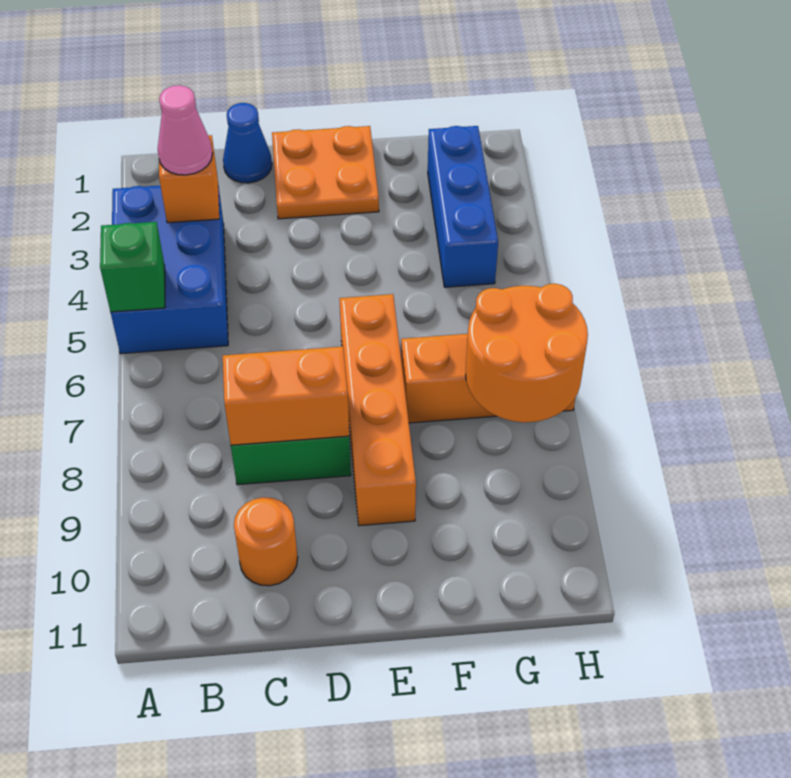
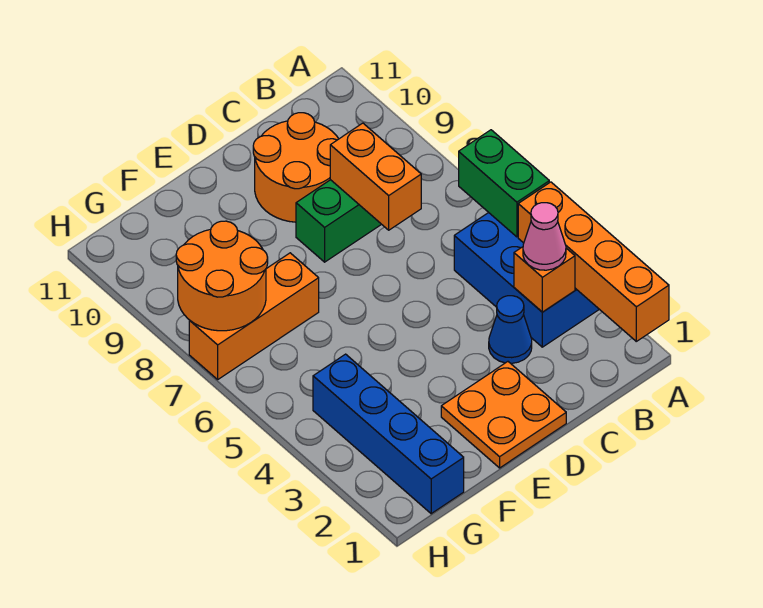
green 1x1 brick [100,222,165,312] -> green 1x2 brick [459,130,549,237]
blue 1x1 cone [223,103,272,183] -> blue 1x1 cone moved to [489,296,532,363]
orange 1x2 brick [223,347,349,445] -> orange 1x2 brick turned to [330,123,421,230]
orange 1x1 round brick [234,497,298,586] -> orange 2x2 round brick [253,113,338,222]
orange 1x4 brick [339,294,416,526] -> orange 1x4 brick moved to [518,182,669,341]
blue 1x3 brick [428,126,498,287] -> blue 1x4 brick [313,354,464,514]

